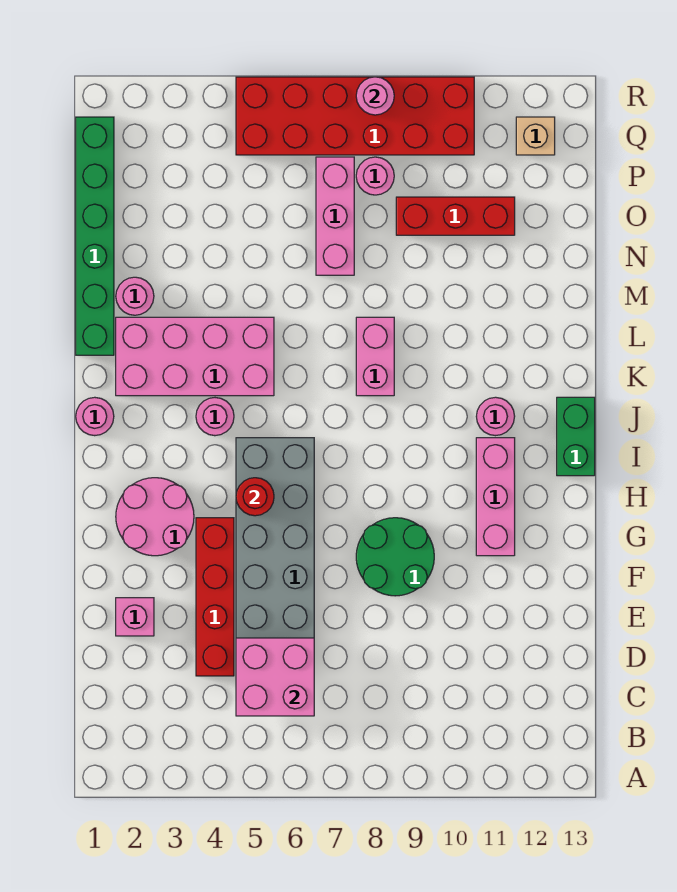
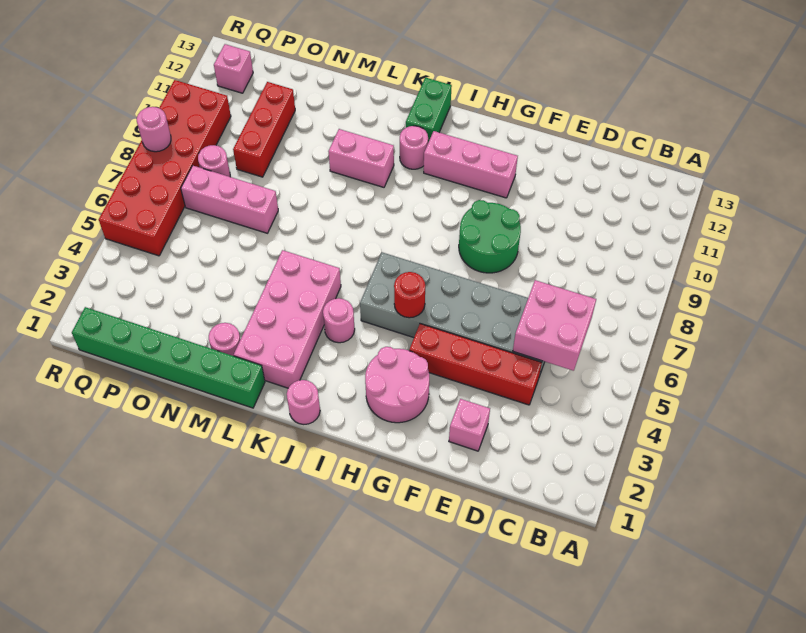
green 1x2 brick [557,397,595,476] -> green 1x2 brick turned to [406,77,452,143]
pink 1x2 brick [356,317,394,396] -> pink 1x2 brick moved to [328,129,394,187]
tan 1x1 brick [516,117,555,155] -> pink 1x1 brick [214,44,253,93]

